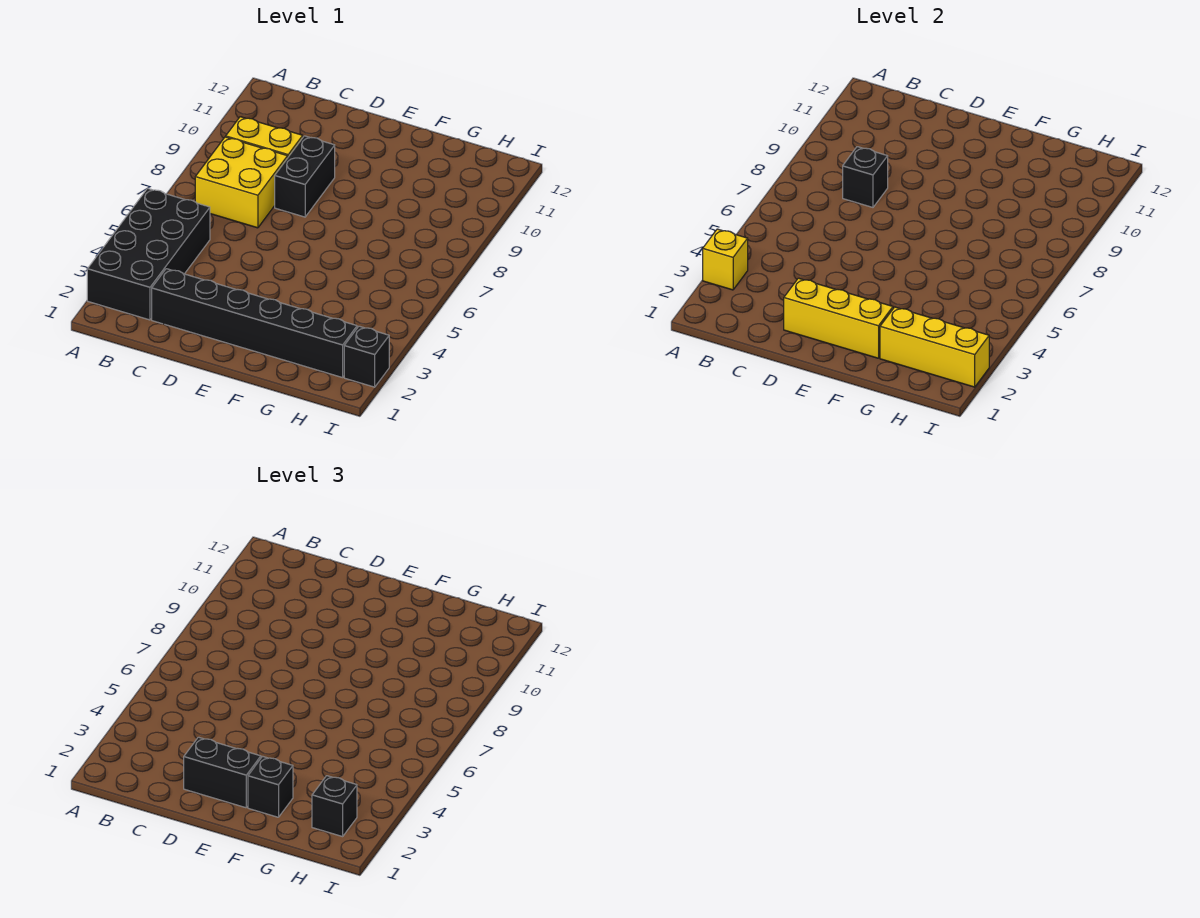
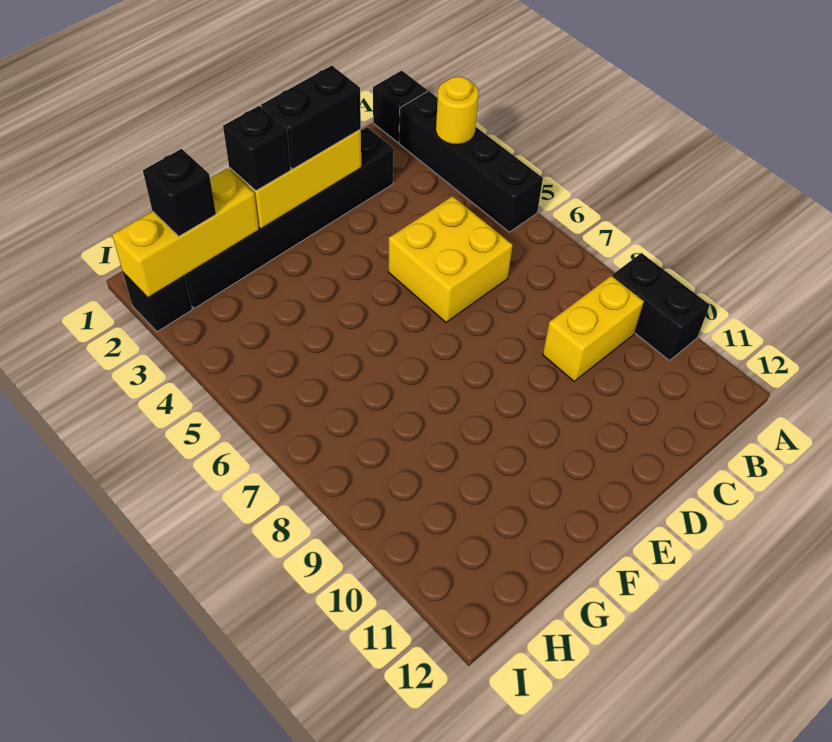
black 2x4 brick [87,188,210,320] -> black 1x4 brick [399,91,543,232]
yellow 1x1 brick [703,229,748,290] -> yellow 1x1 round brick [436,77,479,144]
yellow 2x2 brick [195,137,288,228] -> yellow 2x2 brick moved to [388,196,513,322]
black 1x1 brick [843,147,888,207] -> black 1x1 brick moved to [373,71,427,143]
black 1x2 brick [275,136,335,217] -> black 1x2 brick moved to [612,253,710,361]

